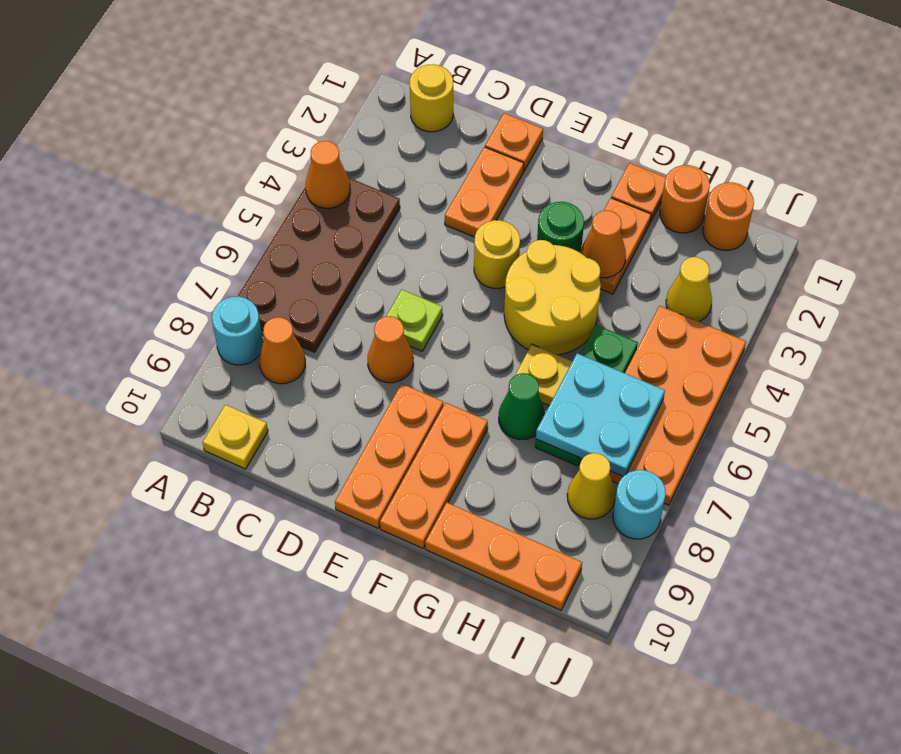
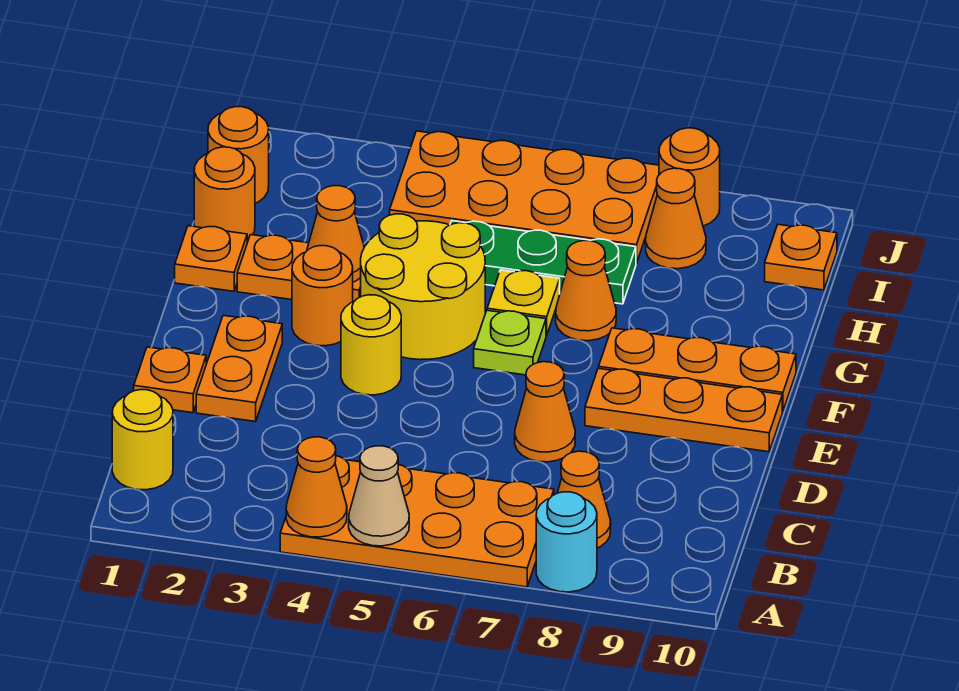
brown 2x4 plate [237,178,400,352] -> orange 2x4 plate [280,456,554,587]
none -> tan 1x1 cone [349,446,409,546]
yellow 1x1 plate [203,405,268,469] -> none
orange 1x2 plate [445,147,524,237] -> orange 1x2 plate turned to [196,315,282,422]
lime 1x1 plate [386,290,443,351] -> lime 1x1 plate moved to [474,310,546,375]
green 1x1 round brick [537,202,584,253] -> orange 1x1 round brick [292,246,353,346]
green 1x1 cone [499,373,545,439] -> orange 1x1 cone [556,240,616,341]
orange 1x3 plate [425,503,582,610] -> orange 1x1 plate [765,224,837,290]
cyan 2x2 plate [536,353,665,476] -> none
yellow 1x1 cone [666,257,712,322] -> none
yellow 1x1 cone [567,453,615,519] -> orange 1x1 cone [646,168,706,269]
cyan 1x1 round brick [613,470,666,539] -> orange 1x1 round brick [659,128,720,226]

